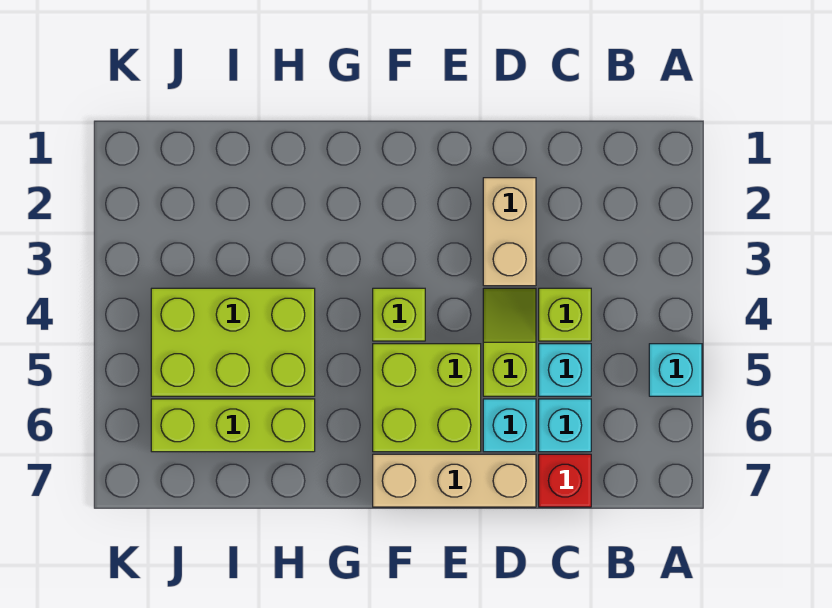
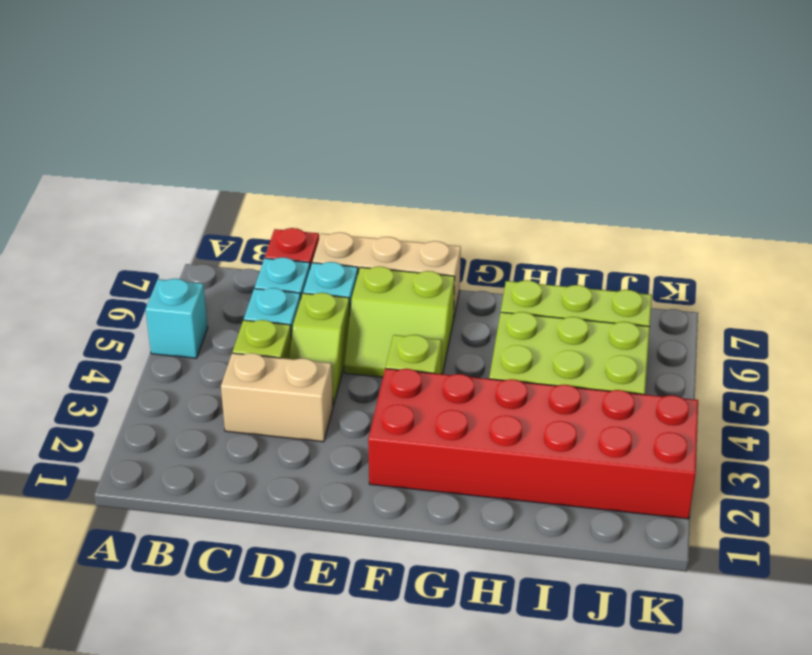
tan 1x2 brick [483,178,536,286] -> tan 1x2 brick turned to [221,353,333,442]
lime 2x2 brick [373,344,481,452] -> lime 2x2 slope [344,266,455,377]
none -> red 2x6 brick [368,369,698,519]

